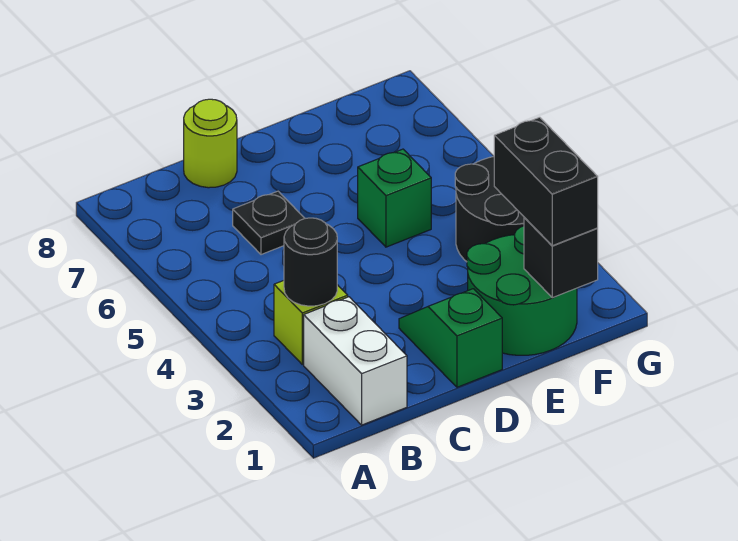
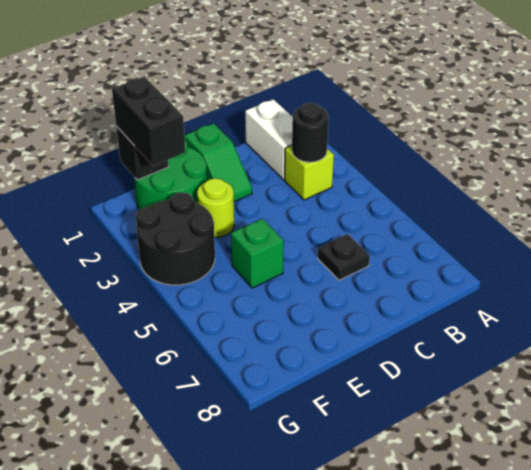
lime 1x1 round brick [184,99,237,188] -> lime 1x1 round brick moved to [197,178,234,237]

